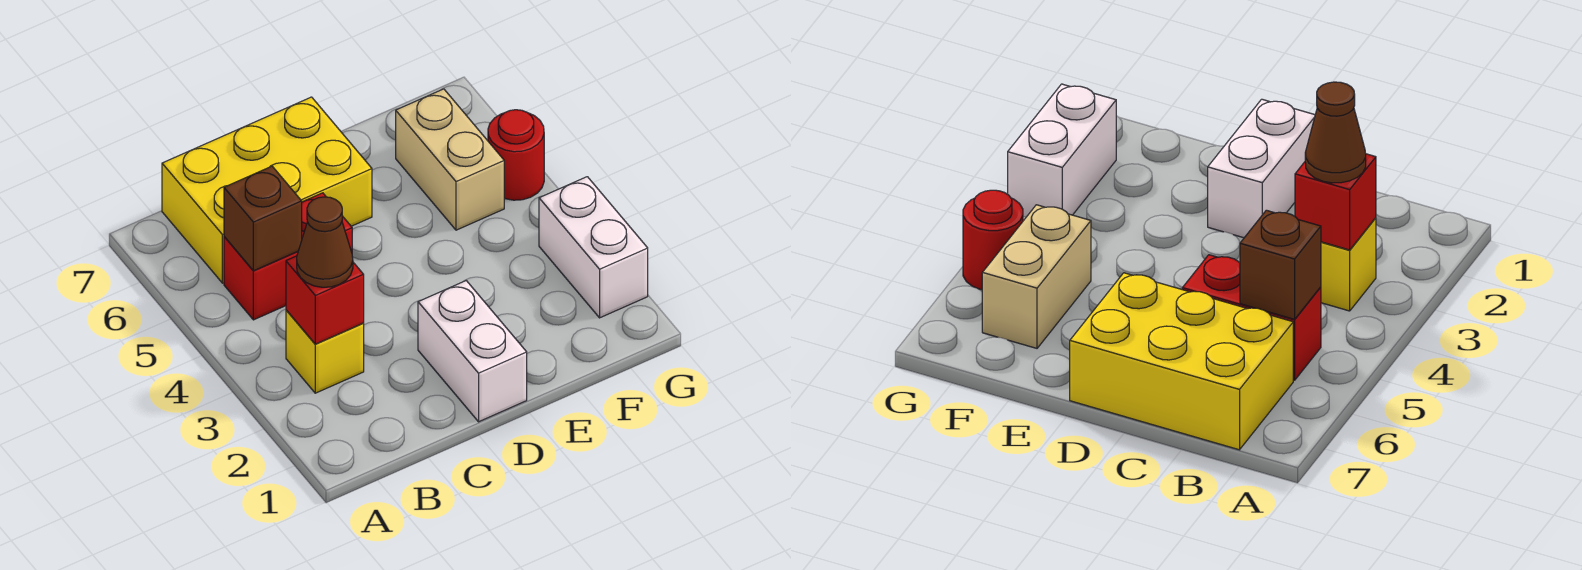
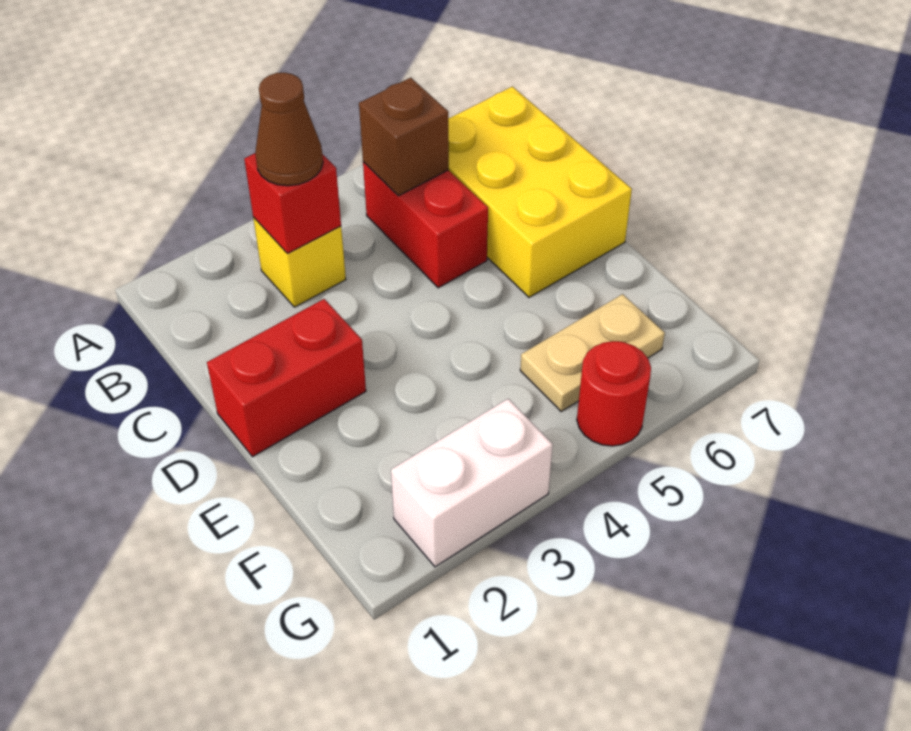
white 1x2 brick [418,281,527,422] -> red 1x2 brick [207,299,366,457]
tan 1x2 brick [396,89,504,230] -> tan 1x2 plate [520,294,665,411]

